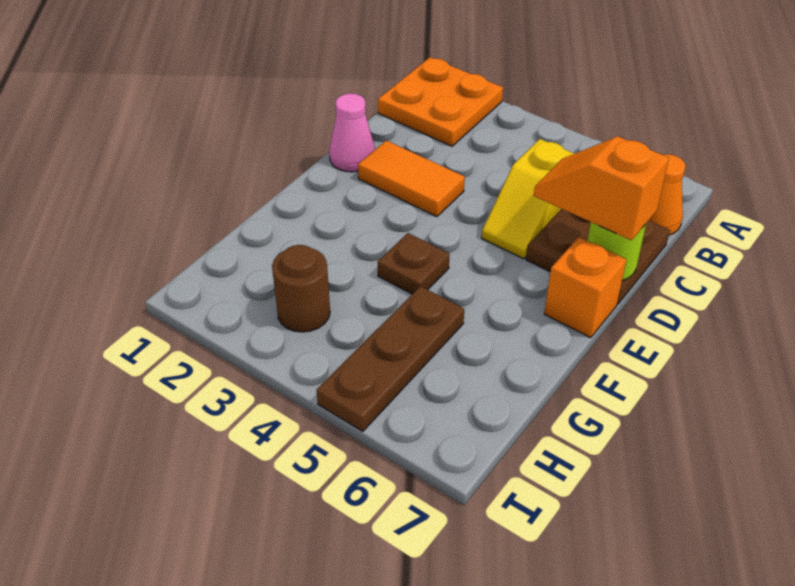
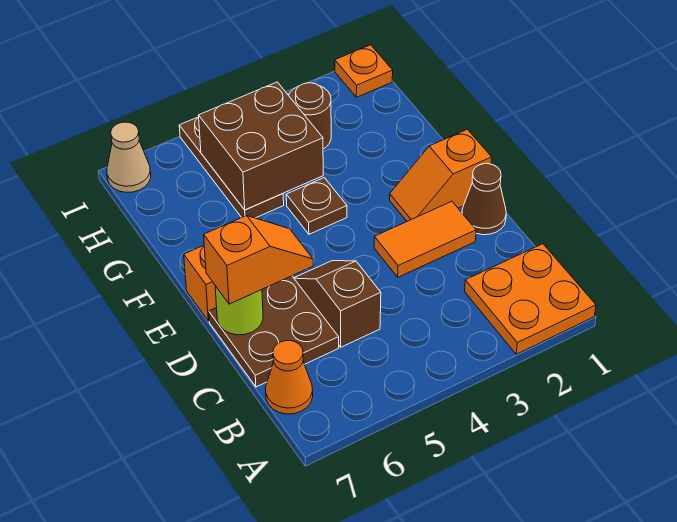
yellow 1x2 slope [482,139,574,259] -> brown 1x2 slope [294,261,381,347]
pink 1x1 cone [329,93,375,172] -> brown 1x1 cone [462,164,506,235]
none -> orange 1x2 slope [390,129,492,221]
none -> brown 2x2 brick [199,82,323,210]
none -> orange 1x1 plate [335,45,393,97]
none -> tan 1x1 cone [107,122,151,192]

